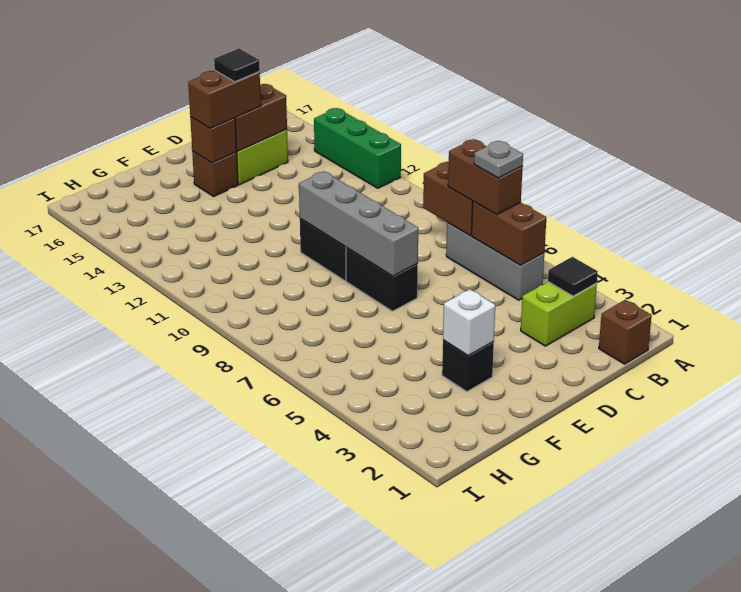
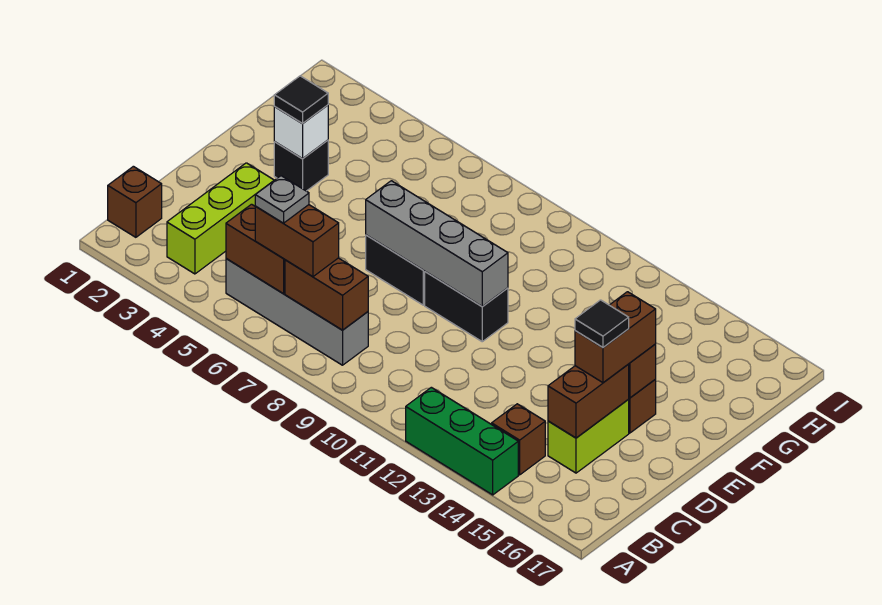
lime 1x2 brick [521,282,597,346] -> lime 1x3 brick [167,163,274,274]
black 1x1 tile [548,257,598,296] -> black 1x1 tile moved to [274,76,328,124]
grey 1x3 brick [446,222,544,300] -> grey 1x4 brick [226,258,368,365]
none -> brown 1x1 brick [492,404,545,475]

